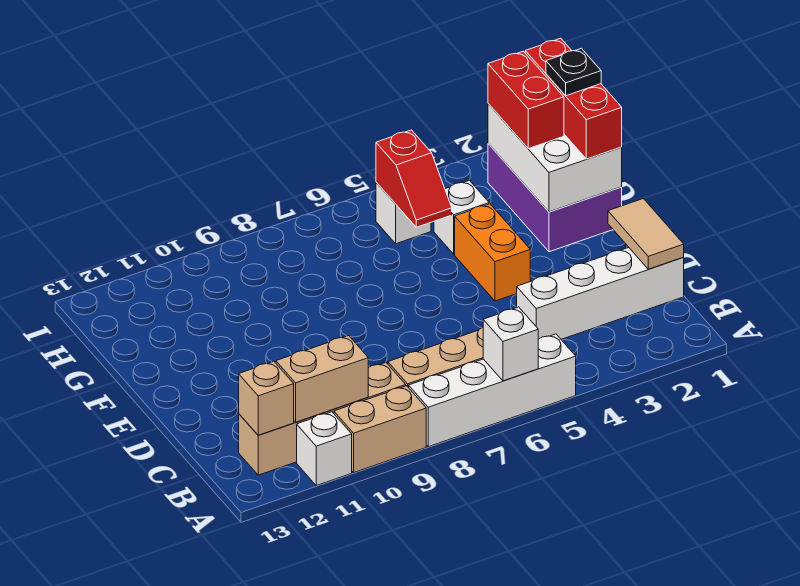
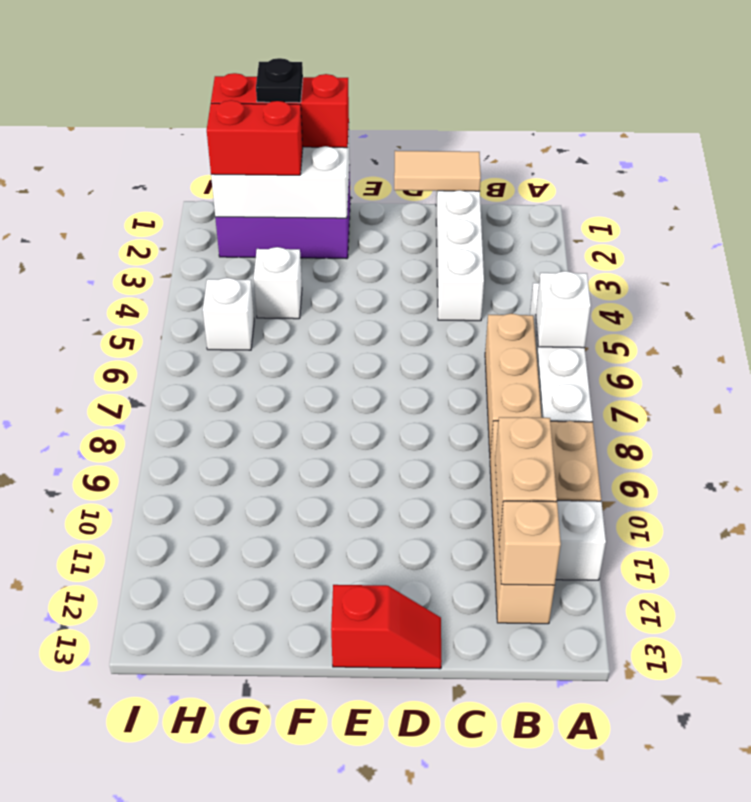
orange 1x2 brick [455,204,530,301] -> none
red 1x2 slope [376,130,452,227] -> red 1x2 slope moved to [331,585,442,669]

